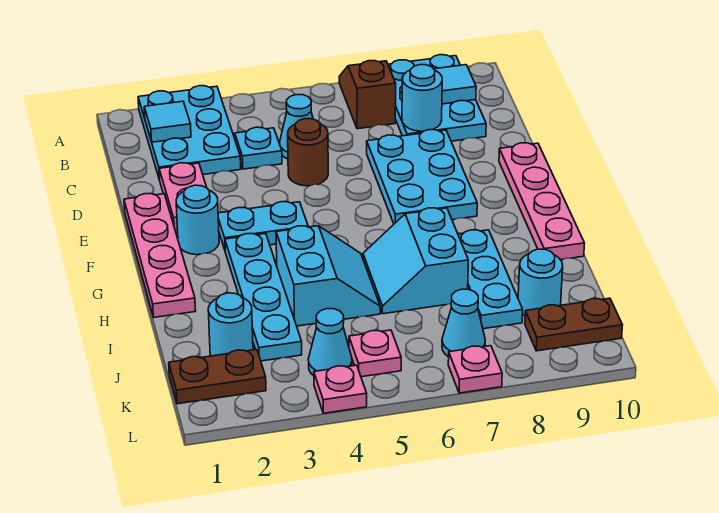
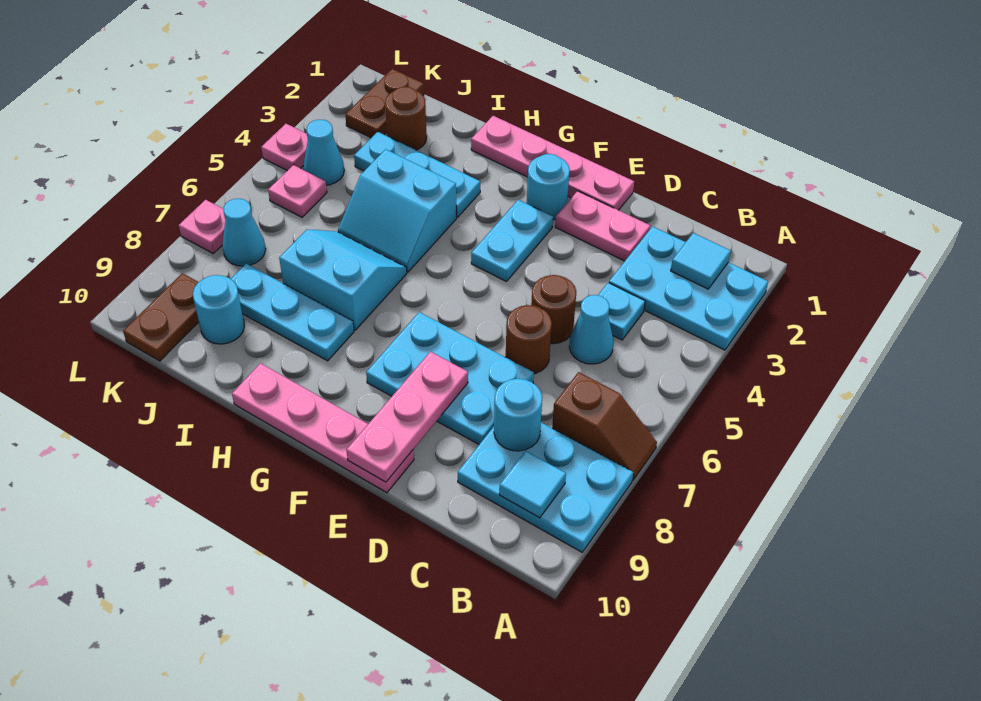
none -> brown 1x1 round brick [506,305,552,374]
none -> pink 1x3 plate [346,352,468,482]
cyan 1x4 plate [225,233,302,361] -> cyan 1x3 plate [354,132,480,217]
cyan 1x1 round brick [208,293,253,356] -> brown 1x1 round brick [385,87,427,150]

